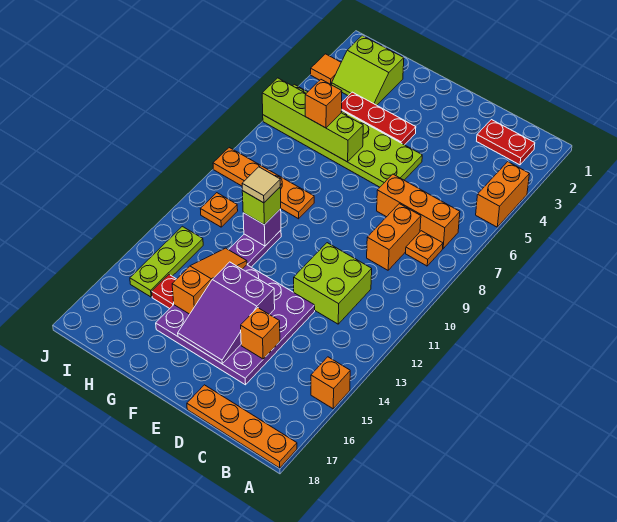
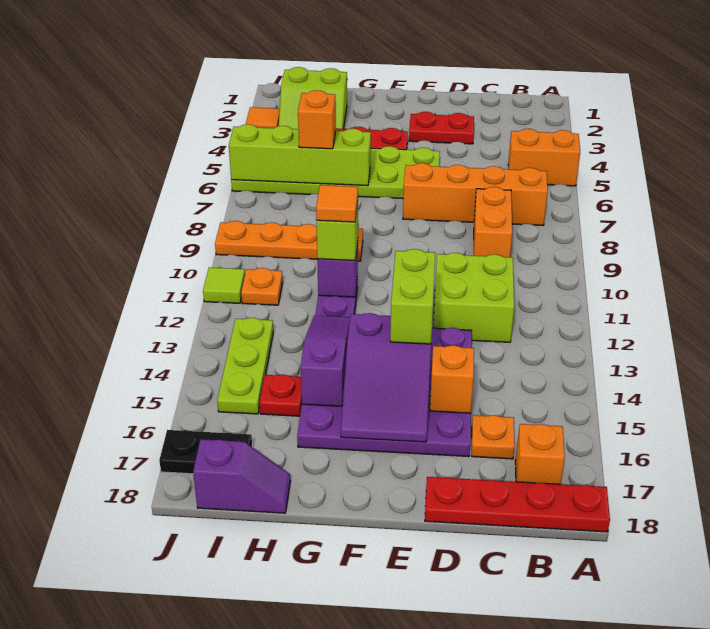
orange 1x2 brick [476,162,529,227] -> orange 1x2 brick turned to [508,129,580,186]
orange 1x1 brick [311,357,350,409] -> orange 1x1 brick moved to [515,424,565,484]
orange 1x4 plate [187,385,297,468] -> red 1x4 plate [425,477,610,532]
red 1x2 plate [477,120,535,165] -> red 1x2 plate moved to [409,112,474,144]
orange 1x3 brick [377,174,460,249] -> orange 1x4 brick [403,163,548,225]
orange 1x1 plate [406,231,443,266] -> orange 1x1 plate moved to [472,415,515,459]
none -> lime 1x2 brick [390,249,435,344]
tan 1x1 tile [242,167,280,203] -> orange 1x1 tile [316,185,358,222]
orange 1x3 slope [172,248,247,314] -> purple 1x3 slope [300,315,350,406]
none -> purple 1x2 slope [193,439,291,513]
none -> black 1x2 plate [159,430,252,474]
none -> lime 1x1 tile [203,267,245,303]

